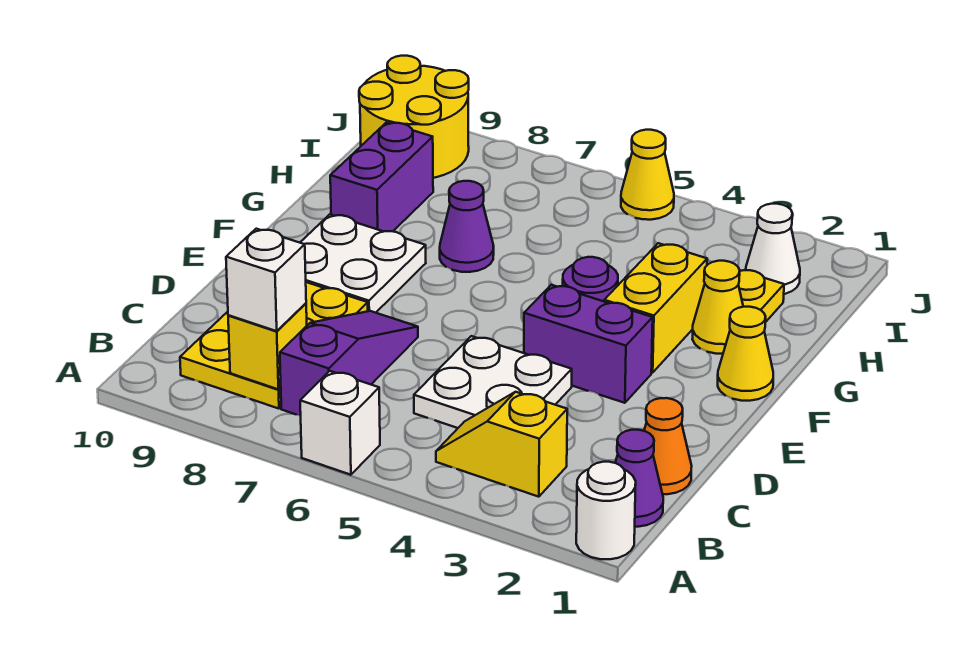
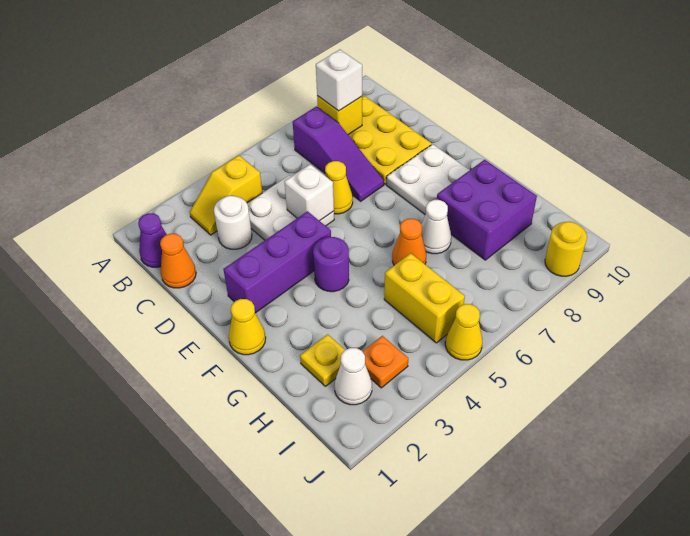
white 1x1 round brick [576,462,636,559] -> white 1x1 round brick moved to [214,196,252,249]
white 1x1 brick [300,371,380,475] -> white 1x1 brick moved to [284,164,334,221]
yellow 1x2 slope [436,392,567,497] -> yellow 1x2 slope turned to [190,155,262,235]
purple 1x2 brick [524,285,653,403] -> purple 1x3 brick [223,211,331,313]
yellow 1x2 brick [604,243,707,373] -> yellow 1x2 brick moved to [384,253,465,343]
yellow 1x1 cone [692,261,743,354] -> yellow 1x1 cone moved to [325,161,353,214]
none -> orange 1x1 cone [392,219,426,265]
purple 1x1 cone [440,181,494,272] -> white 1x1 cone [422,200,451,254]
purple 1x2 brick [330,122,433,232] -> purple 2x2 brick [437,160,537,260]
none -> orange 1x1 plate [362,336,408,388]
yellow 2x2 round brick [359,56,469,178] -> yellow 1x1 round brick [545,222,587,276]

